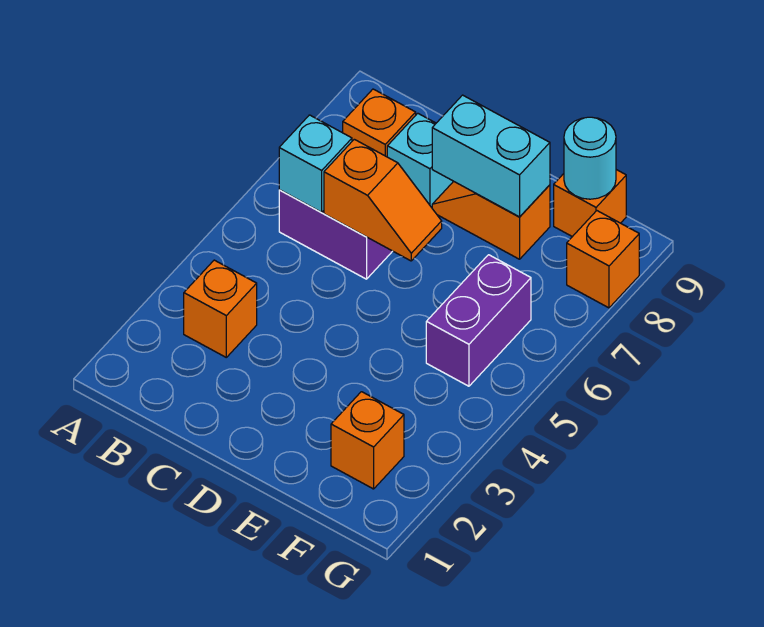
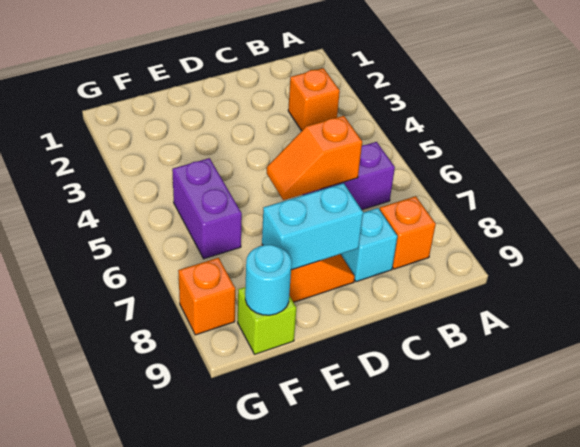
cyan 1x1 brick [279,115,352,212] -> none
orange 1x1 brick [331,392,404,489] -> none
orange 1x1 brick [554,170,626,237] -> lime 1x1 brick [238,287,296,354]

